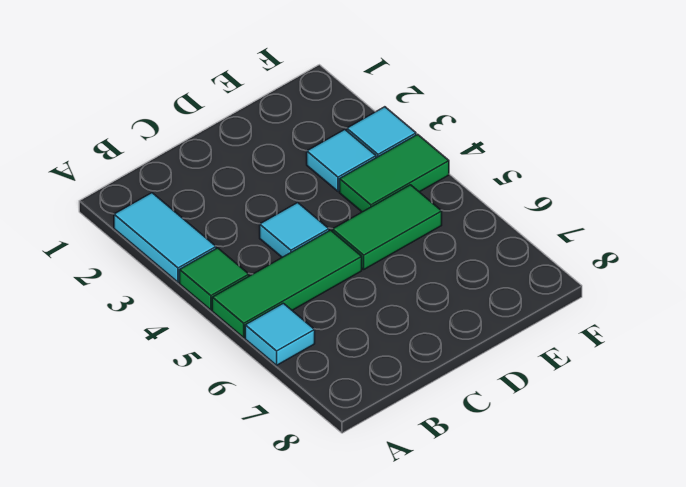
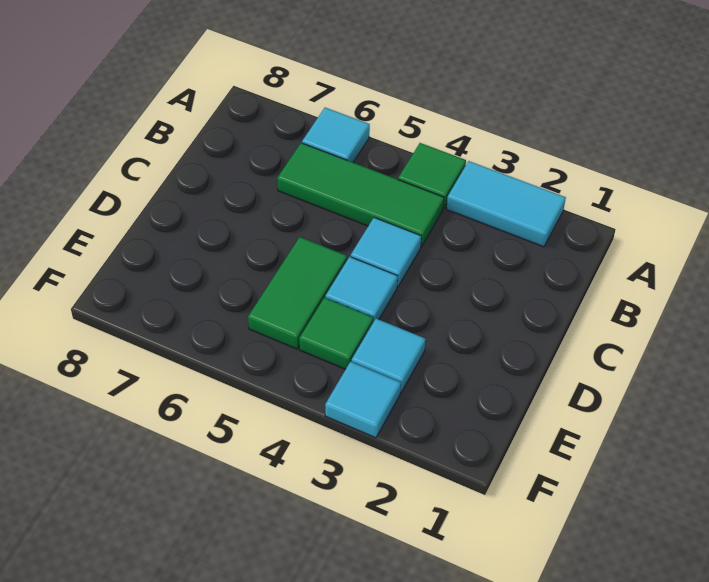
green 1x3 tile [212,230,362,338] -> green 1x3 tile turned to [277,143,444,247]
none -> cyan 1x1 tile [325,257,398,322]
green 1x2 tile [340,134,449,212] -> green 1x1 tile [299,298,373,369]

